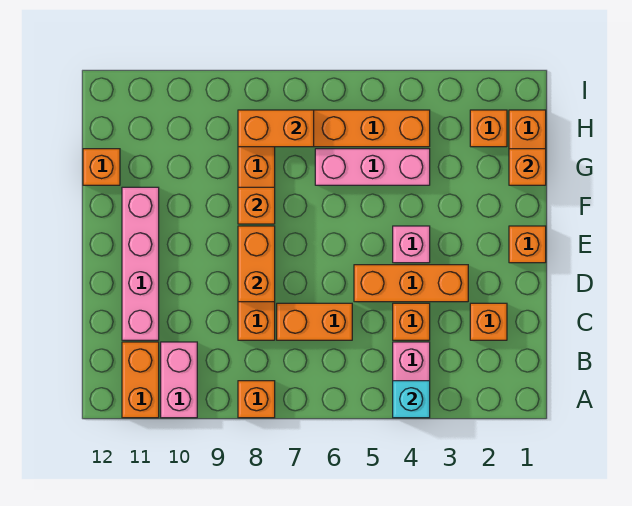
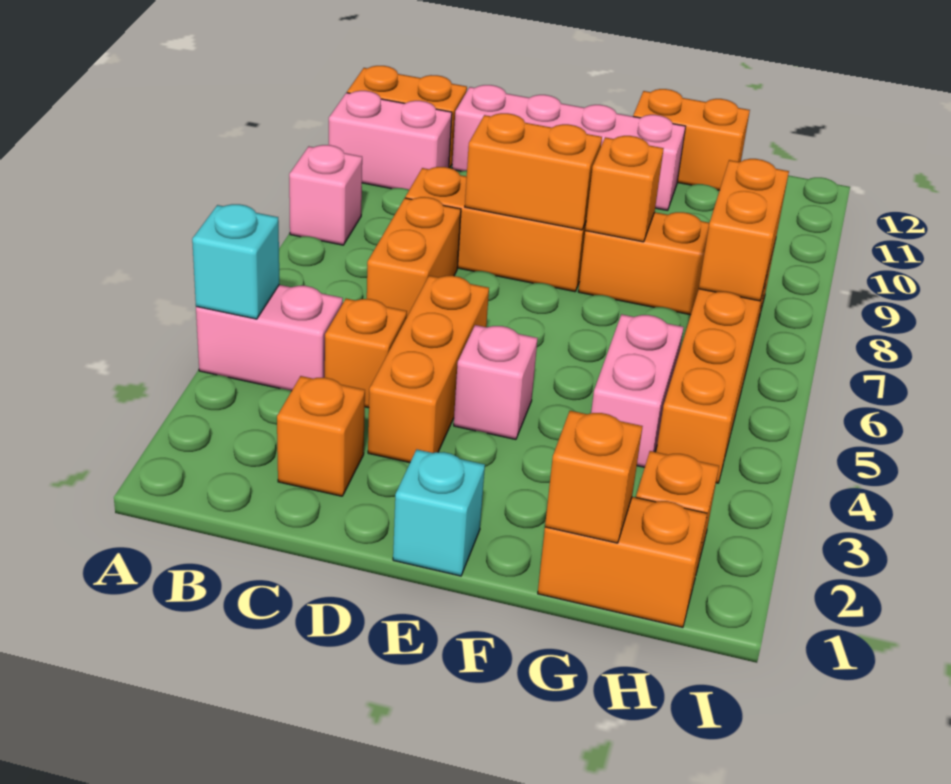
orange 1x1 brick [238,381,275,418] -> pink 1x1 brick [289,145,362,245]
orange 1x1 brick [509,226,546,263] -> cyan 1x1 brick [393,450,485,576]
pink 1x3 brick [315,149,430,185] -> pink 1x2 brick [591,314,684,467]
orange 1x1 brick [83,149,120,185] -> orange 1x2 brick [633,89,750,190]

